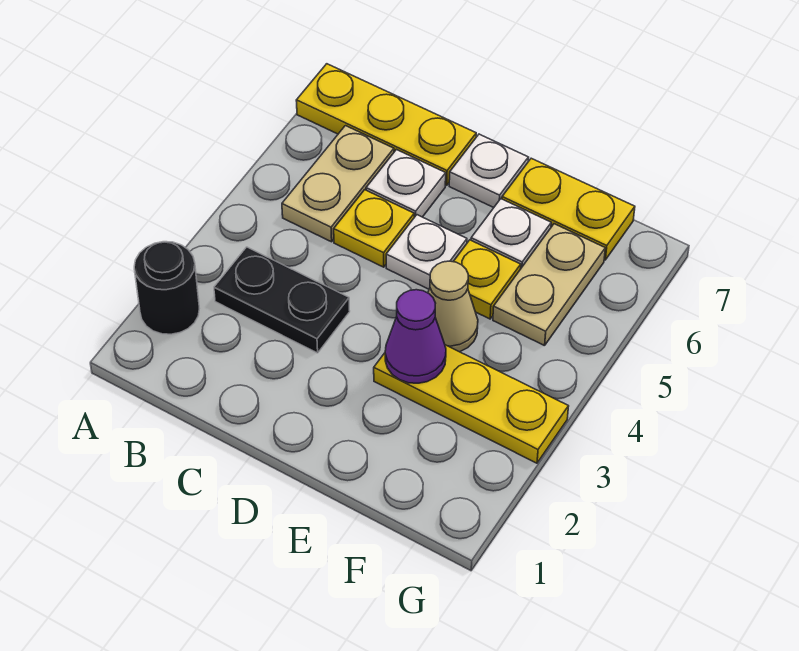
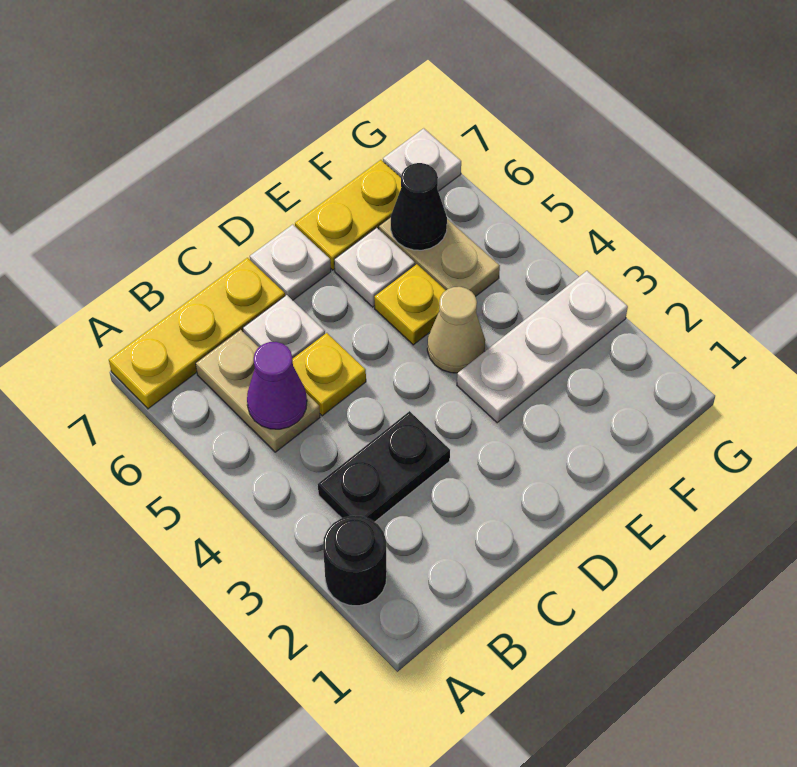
white 1x1 plate [386,215,467,289] -> white 1x1 plate moved to [383,128,461,191]
yellow 1x3 plate [374,345,569,463] -> white 1x3 plate [457,271,628,423]
purple 1x1 cone [385,290,446,383] -> purple 1x1 cone moved to [247,342,307,429]
none -> black 1x1 cone [391,163,447,250]

